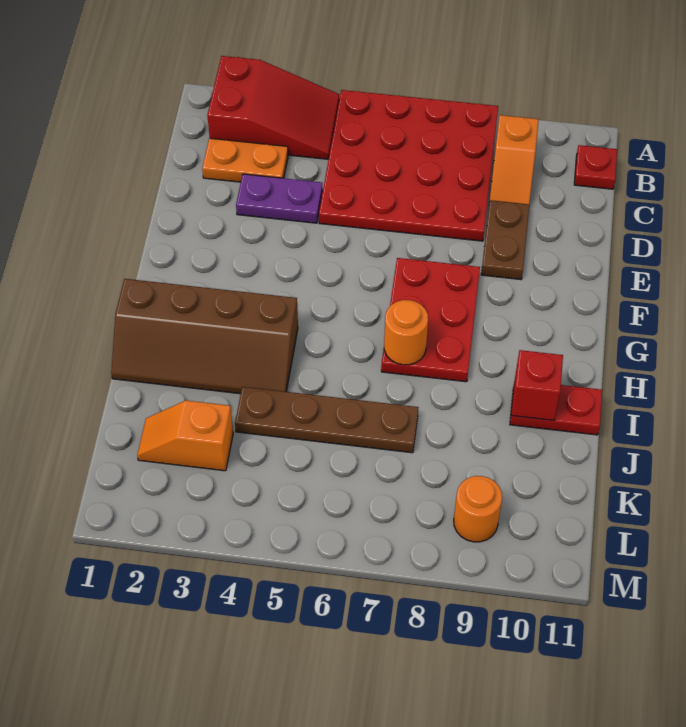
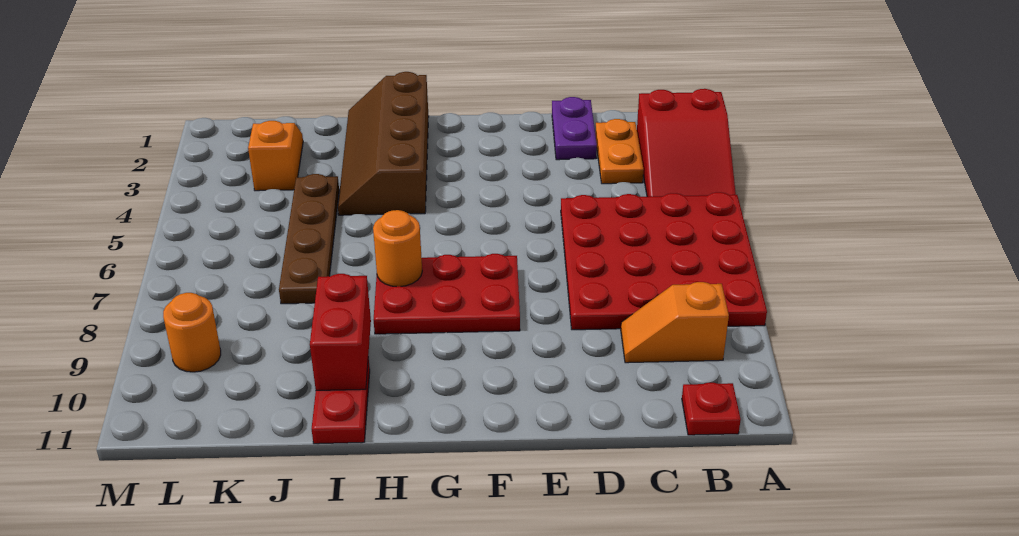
purple 1x2 plate [236,174,323,223] -> purple 1x2 plate moved to [552,97,597,160]
brown 1x2 plate [481,200,529,280] -> none
red 1x1 brick [511,350,563,420] -> red 1x2 brick [310,274,371,390]

